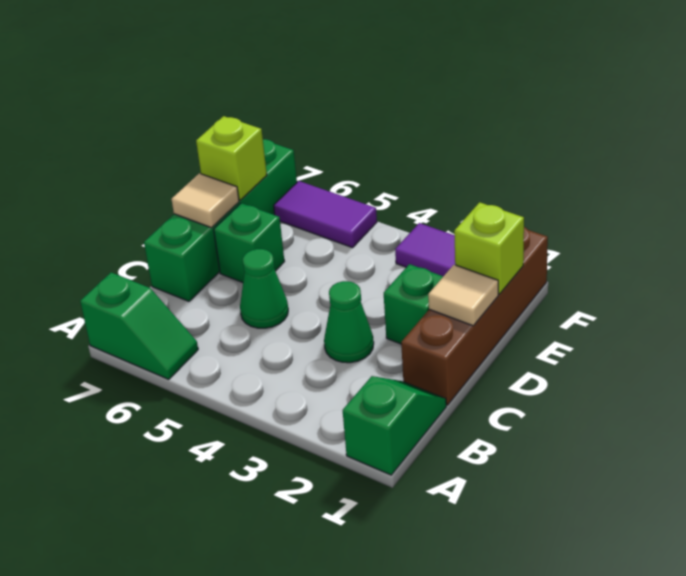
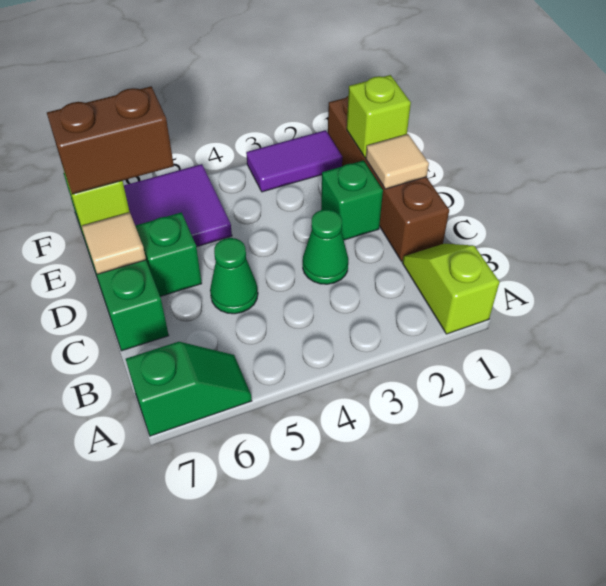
green 1x2 slope [342,376,446,475] -> lime 1x2 slope [403,243,500,334]
none -> brown 1x2 brick [47,87,174,194]
purple 1x2 tile [274,181,377,248] -> purple 2x2 tile [124,164,232,247]

